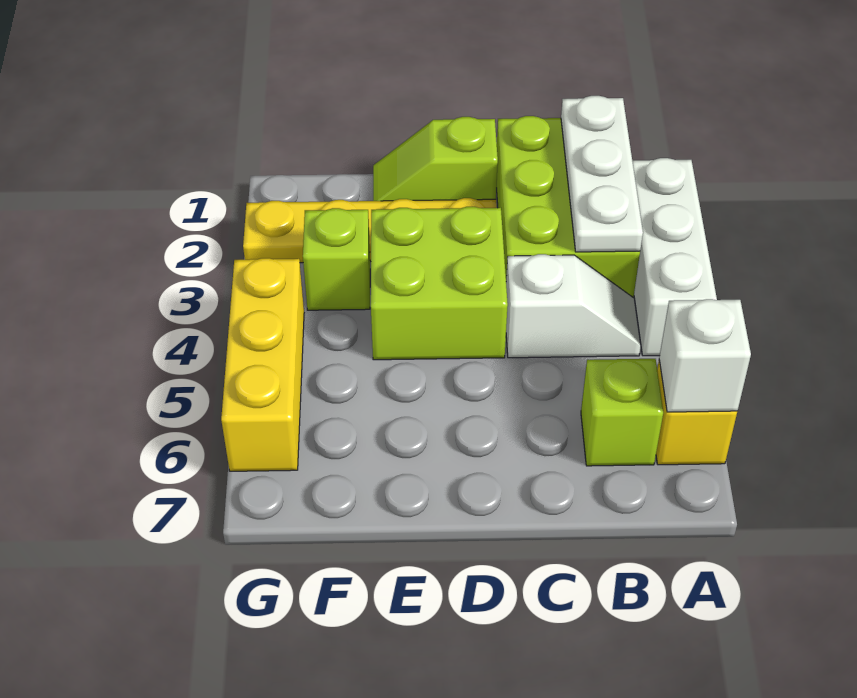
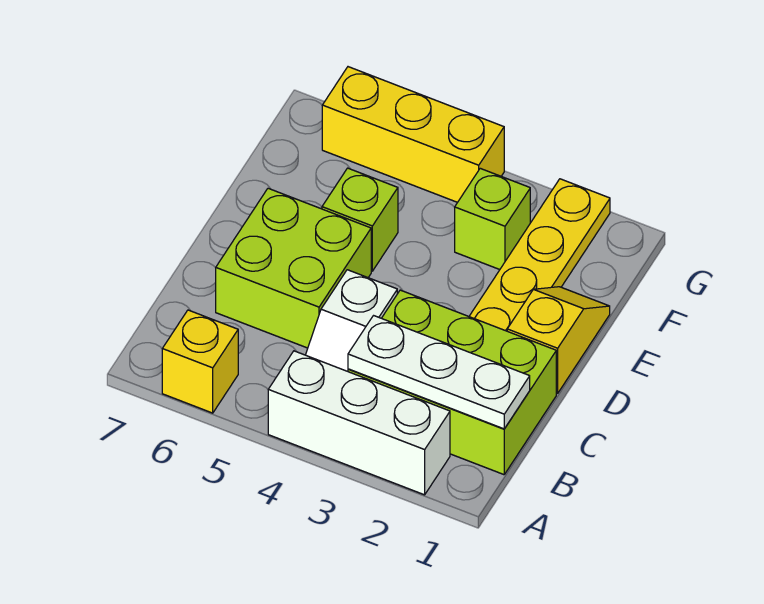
white 1x1 brick [659,299,751,412] -> none
lime 1x1 brick [581,359,663,466] -> lime 1x1 brick moved to [322,168,398,271]
lime 1x2 slope [373,117,498,201] -> yellow 1x2 slope [507,287,610,393]
lime 2x2 brick [371,207,508,360] -> lime 2x2 brick moved to [216,188,371,348]

